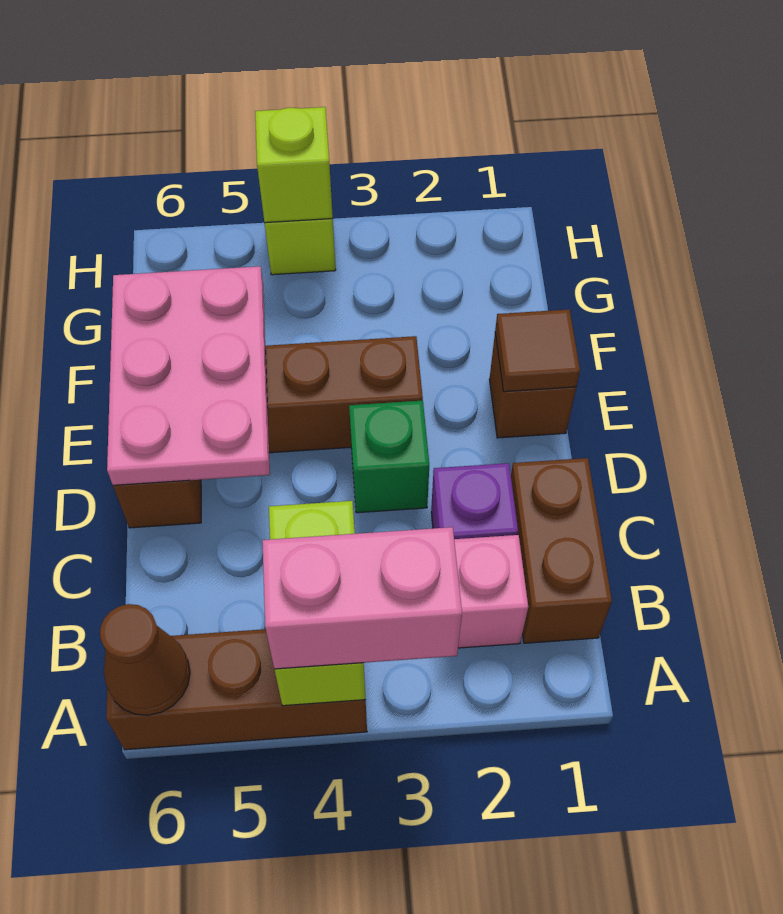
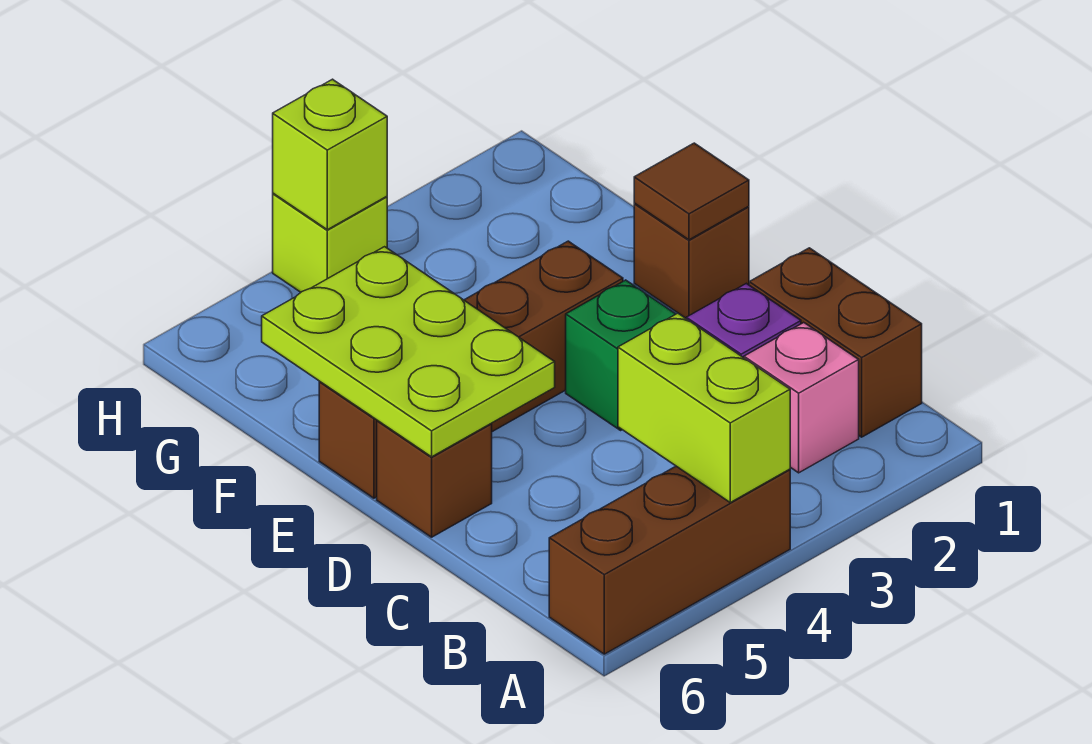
pink 1x2 brick [262,527,462,669] -> none
brown 1x1 cone [100,604,190,715] -> none
pink 2x3 plate [107,266,270,485] -> lime 2x3 plate [262,247,555,457]

